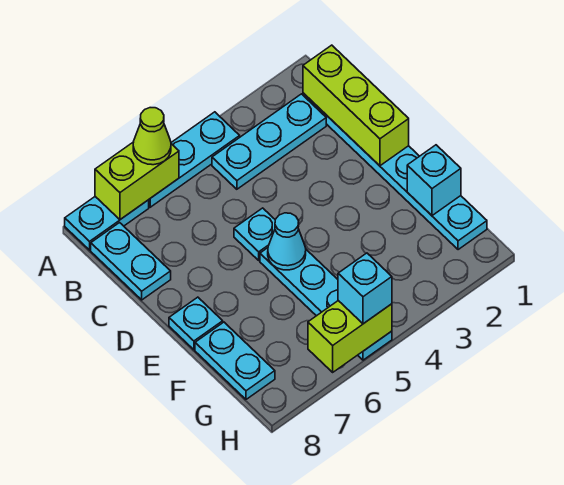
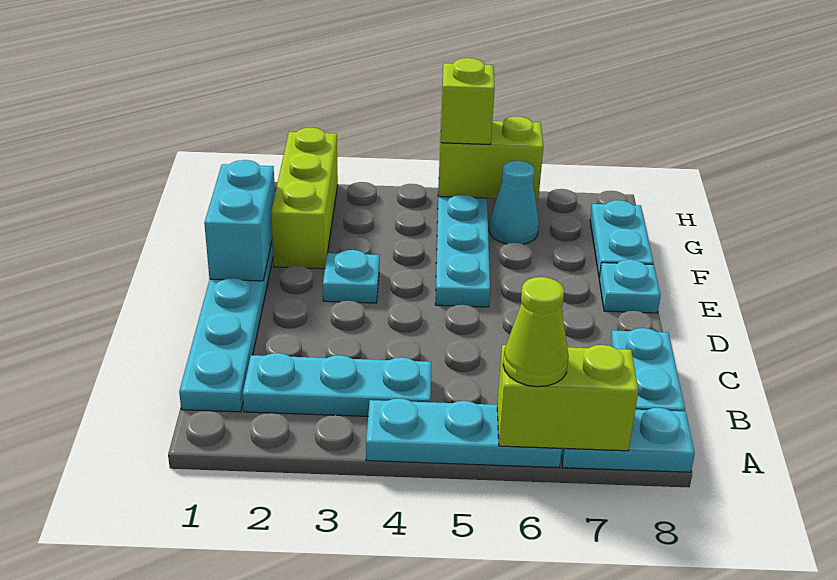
lime 1x3 brick [303,45,409,166] -> lime 1x3 brick moved to [271,128,338,269]
cyan 1x1 plate [234,208,275,260] -> cyan 1x1 plate moved to [323,250,379,303]
cyan 1x1 cone [268,213,306,270] -> cyan 1x1 cone moved to [489,161,539,244]
cyan 1x1 brick [407,145,461,216] -> cyan 1x2 brick [204,160,275,281]
cyan 1x1 brick [338,253,392,324] -> lime 1x1 brick [441,58,495,144]

